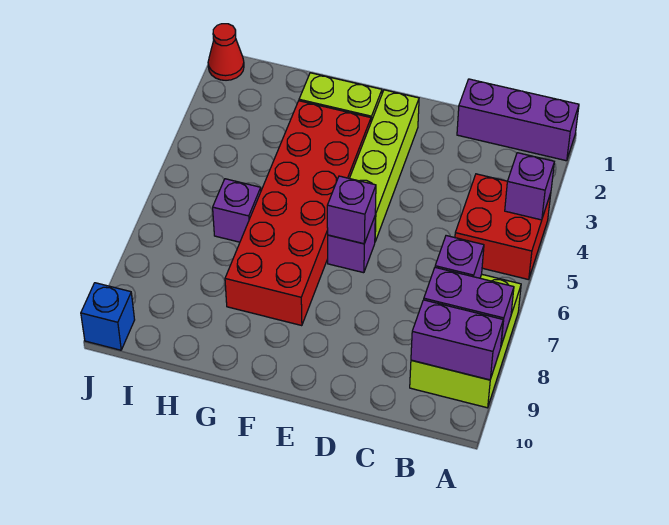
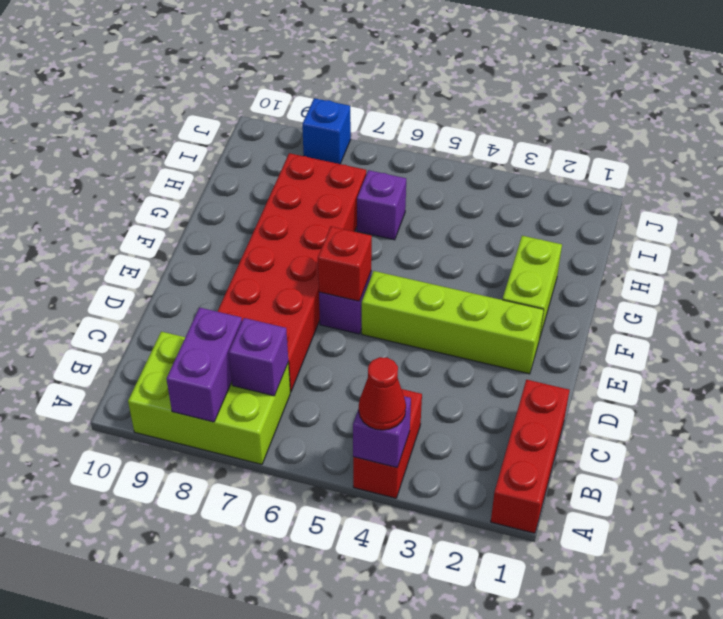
purple 1x3 brick [457,79,579,161] -> red 1x3 brick [491,380,570,533]
red 2x2 brick [455,174,551,280] -> red 1x2 brick [353,389,422,498]
purple 1x2 brick [411,300,503,380] -> none
purple 1x1 brick [327,176,376,244] -> red 1x1 brick [318,227,372,301]
red 2x6 brick [225,101,371,326] -> red 2x6 brick turned to [217,153,366,392]
red 1x1 cone [208,24,244,80] -> red 1x1 cone moved to [359,357,406,430]
blue 1x1 brick [81,283,135,350] -> blue 1x1 brick moved to [302,98,351,164]

